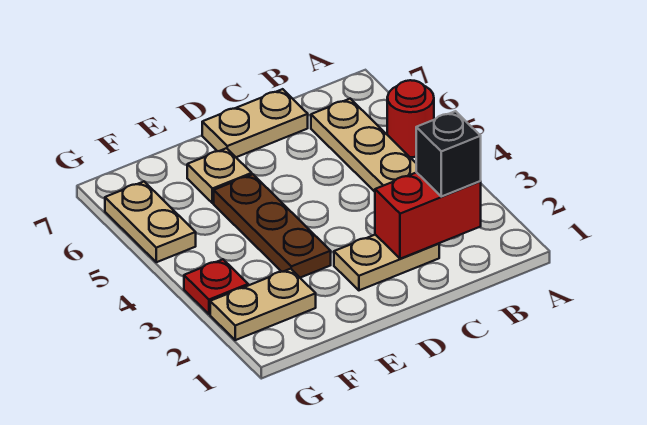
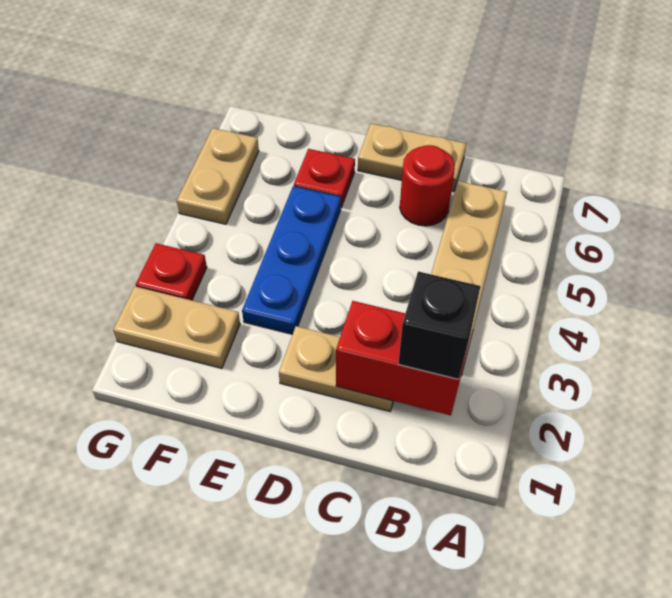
red 1x1 round brick [387,80,434,157] -> red 1x1 round brick moved to [400,145,455,226]
brown 1x3 plate [214,174,331,278] -> blue 1x3 plate [242,186,341,334]
tan 1x1 plate [187,148,252,203] -> red 1x1 plate [294,149,355,208]

